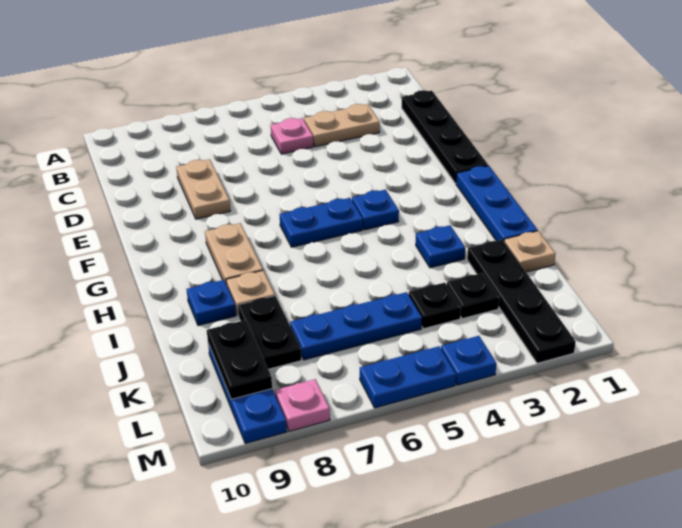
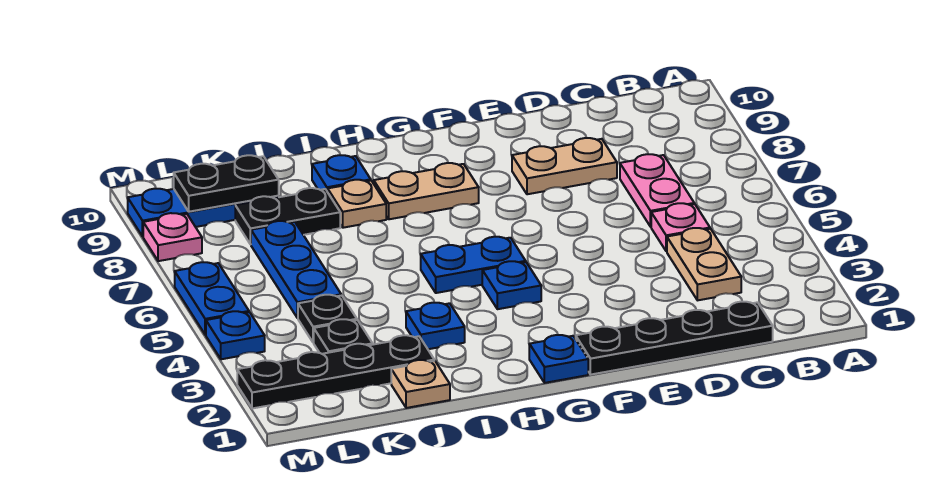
none -> pink 1x2 plate [620,154,694,227]
blue 1x3 plate [456,166,538,241] -> blue 1x1 plate [529,335,588,383]
blue 1x2 plate [280,198,363,247] -> blue 1x2 plate turned to [421,237,526,293]

